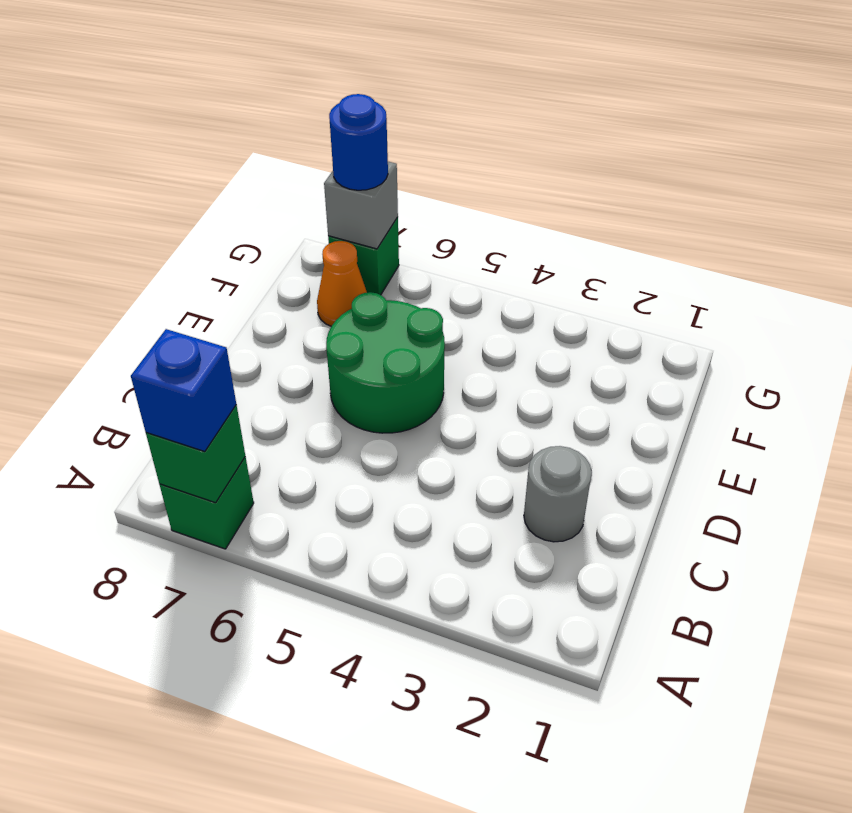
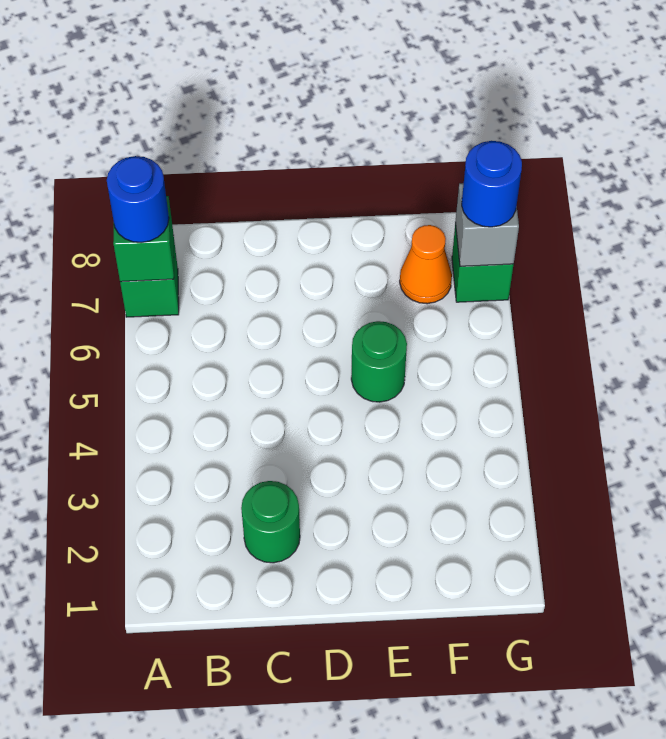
blue 1x1 brick [131,329,236,451] -> blue 1x1 round brick [107,156,169,243]
grey 1x1 round brick [524,446,592,542] -> green 1x1 round brick [241,481,300,563]
green 2x2 round brick [326,292,445,433] -> green 1x1 round brick [351,321,407,402]

